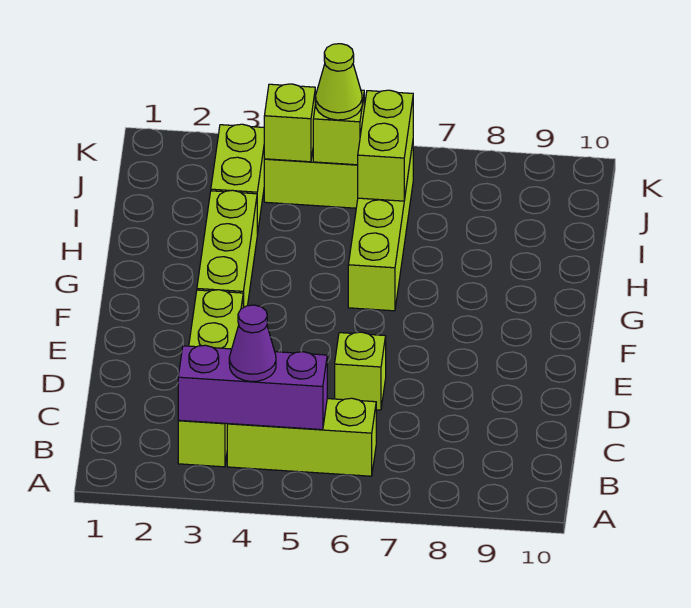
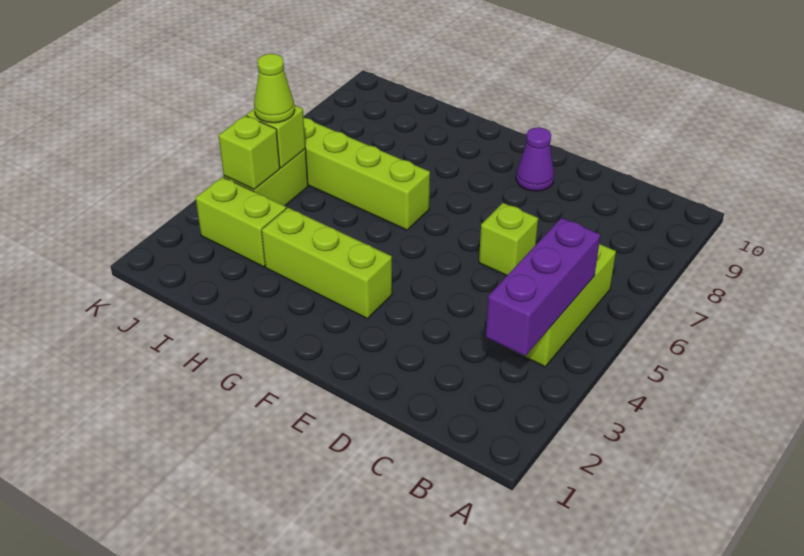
lime 1x4 brick [178,290,243,467] -> none
purple 1x1 cone [229,305,276,381] -> purple 1x1 cone moved to [516,127,554,191]
lime 1x2 brick [358,90,413,201] -> none

